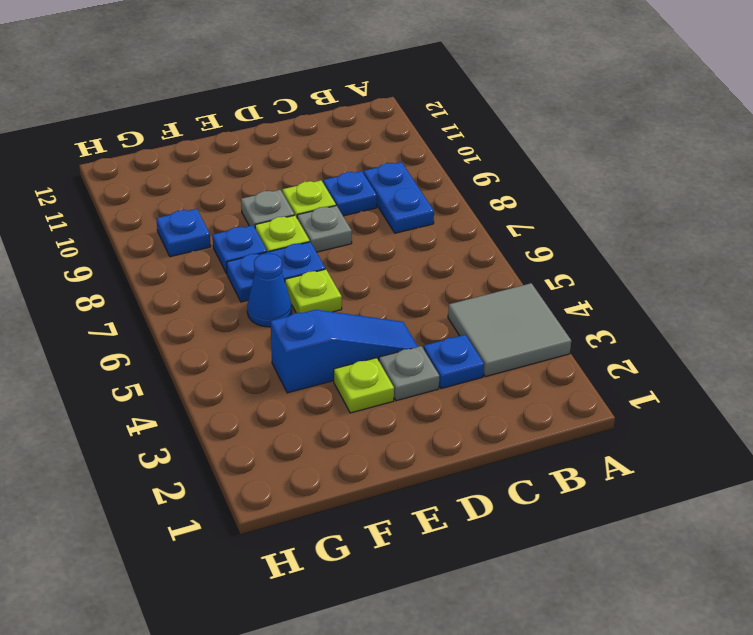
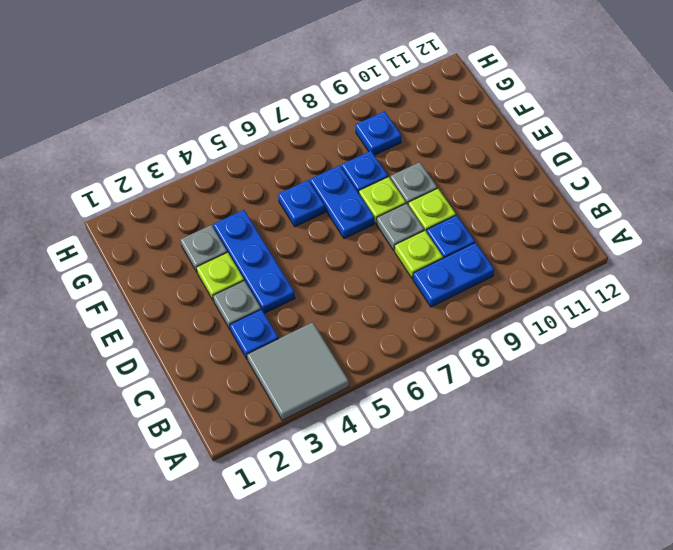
blue 1x3 slope [271,310,418,393] -> blue 1x3 plate [213,210,295,313]
lime 1x1 plate [285,269,342,313] -> lime 1x1 plate moved to [395,230,443,279]
none -> grey 1x1 plate [180,225,227,272]
blue 1x1 cone [247,253,292,327] -> blue 1x1 plate [278,180,325,227]

